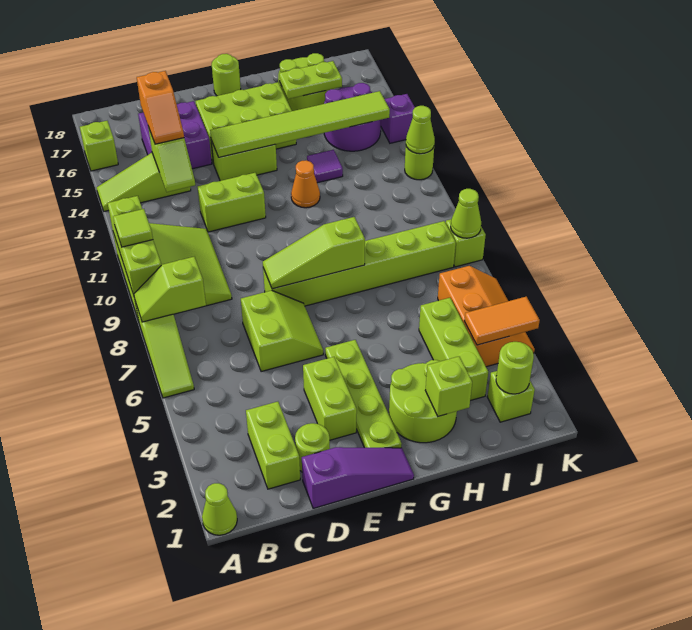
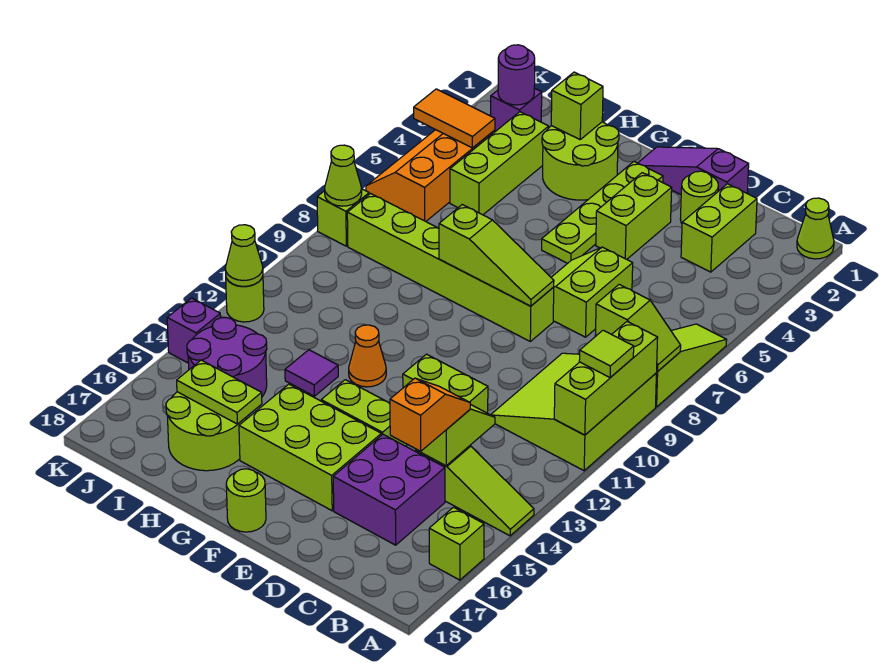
lime 1x6 tile [210,91,390,157] -> none
lime 1x1 brick [487,371,535,422] -> purple 1x1 brick [491,88,542,132]
lime 1x1 round brick [496,342,534,394] -> purple 1x1 round brick [498,45,535,105]

